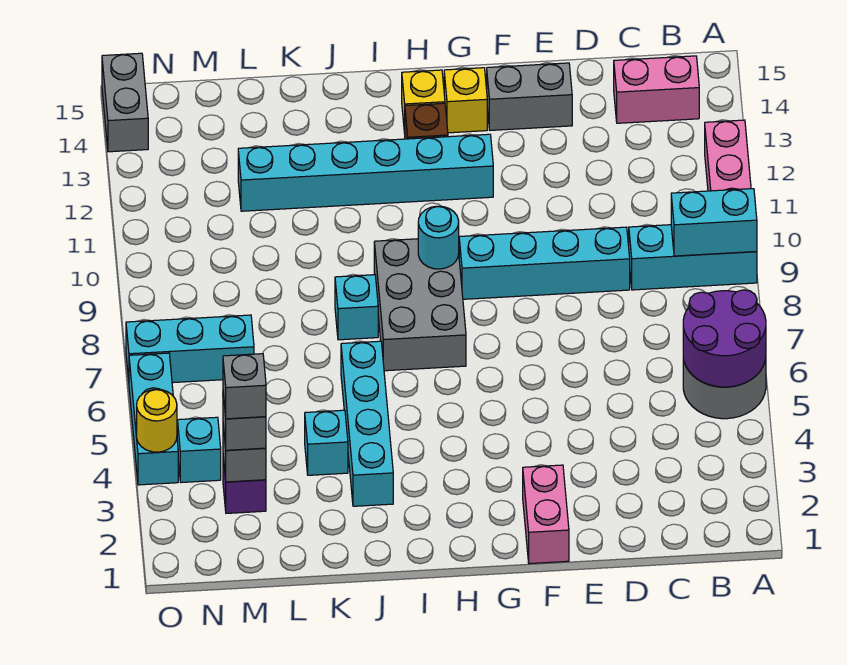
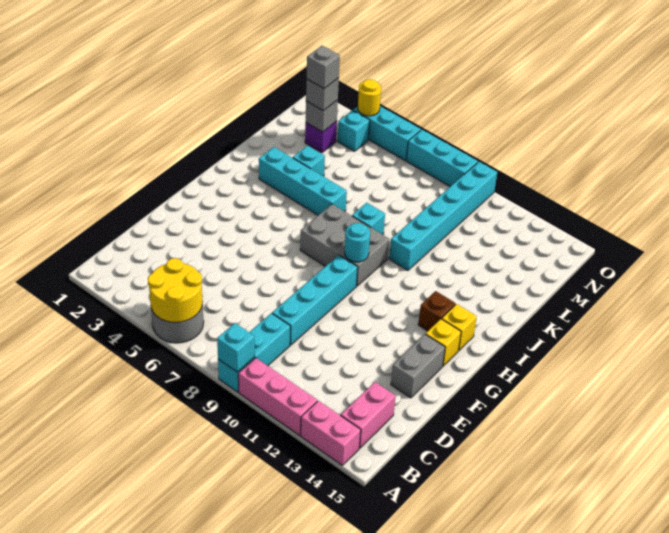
purple 2x2 round brick [683,290,766,387] -> yellow 2x2 round brick [148,258,203,322]
cyan 1x2 brick [671,189,757,256] -> cyan 1x1 brick [217,323,255,372]
pink 1x2 brick [523,465,569,564] -> pink 1x2 brick moved to [301,401,361,465]
cyan 1x6 brick [238,134,493,211] -> cyan 1x6 brick moved to [389,162,497,270]
cyan 1x3 brick [126,315,254,383] -> cyan 1x3 brick turned to [406,130,478,186]
grey 1x2 brick [102,53,148,152] -> none

